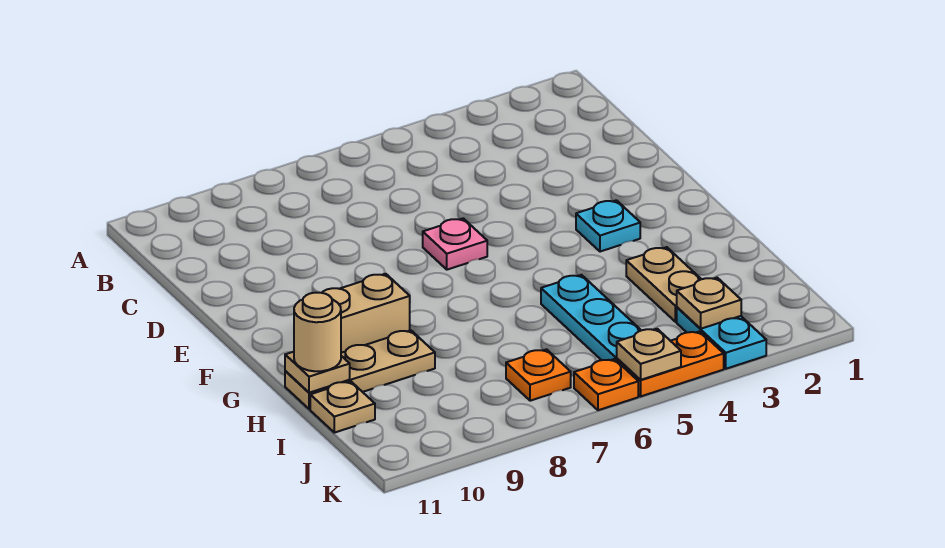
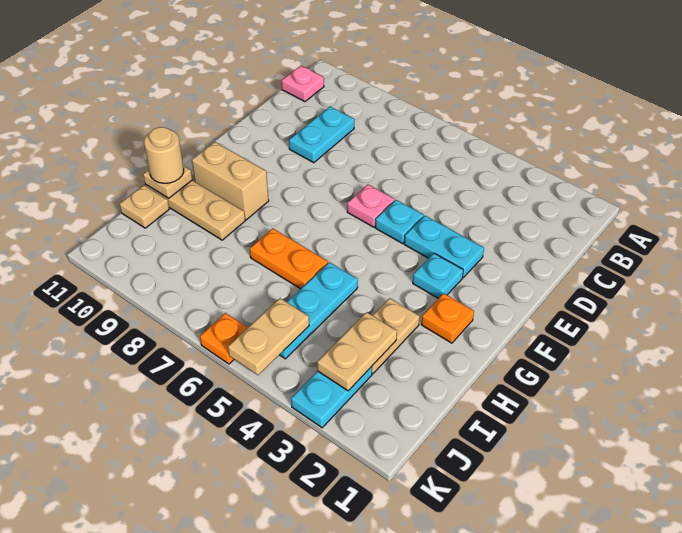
none -> pink 1x1 plate [282,66,324,102]
none -> cyan 1x2 plate [289,107,354,163]
none -> cyan 1x2 plate [404,216,484,278]
none -> cyan 1x1 plate [375,200,424,244]
tan 1x1 plate [677,278,741,329] -> tan 1x2 plate [317,312,397,391]
orange 1x1 plate [506,349,571,401] -> orange 1x1 plate moved to [421,293,474,343]
orange 1x2 plate [617,331,724,396] -> orange 1x2 plate moved to [250,228,328,289]
tan 1x1 plate [617,329,681,380] -> tan 1x2 plate [228,298,309,375]

